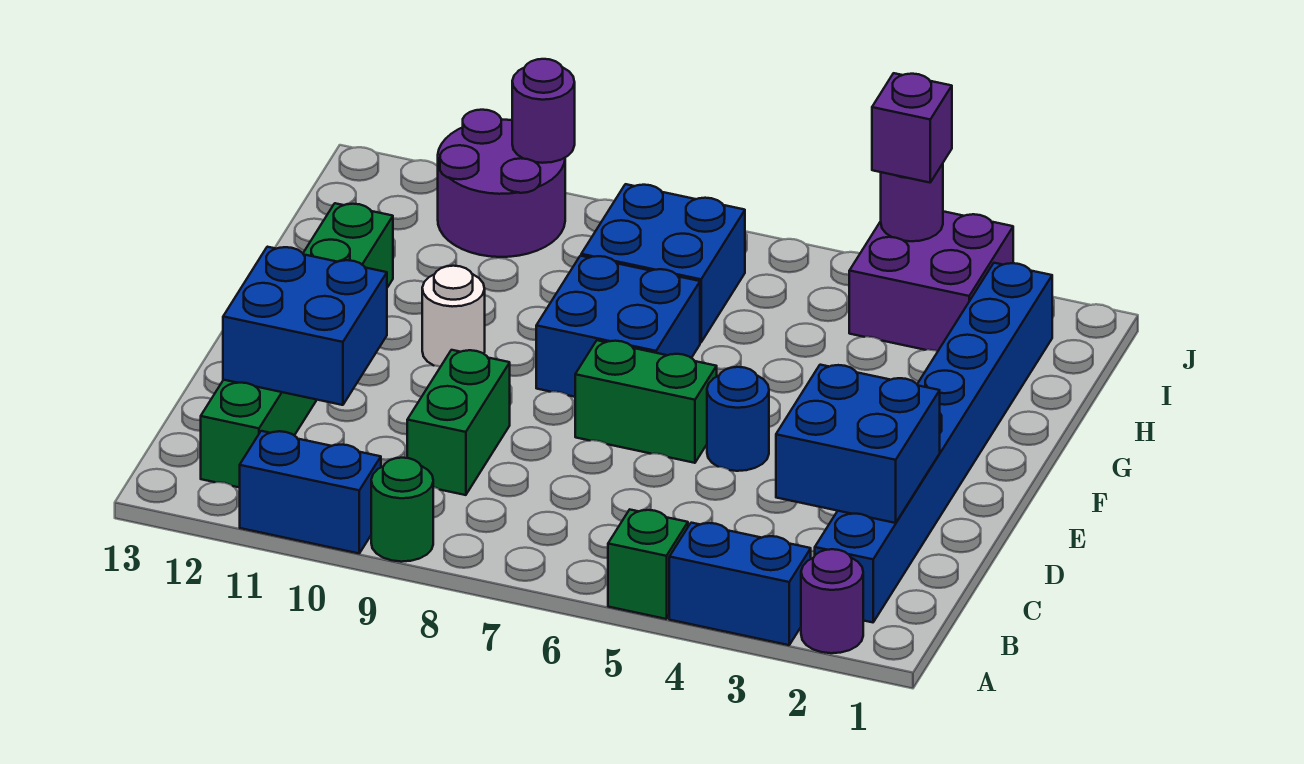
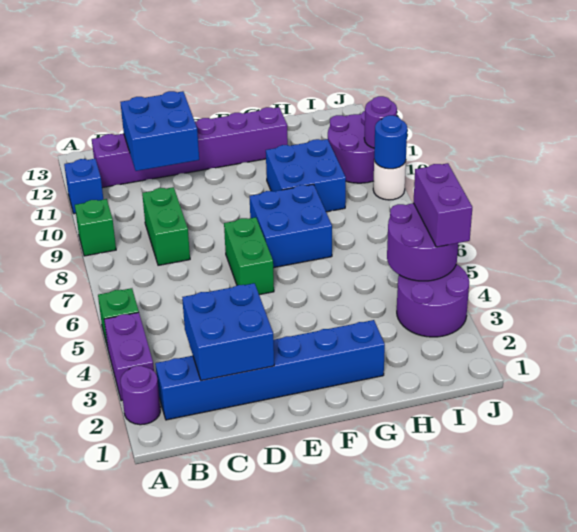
blue 1x2 brick [669,523,811,645] -> purple 1x2 brick [104,312,154,401]
green 1x1 round brick [371,458,433,562] -> green 1x1 brick [75,199,116,256]
blue 1x2 brick [240,431,381,553] -> blue 1x1 brick [64,159,104,214]
blue 1x8 brick [815,263,1052,622] -> blue 1x6 brick [155,320,385,420]
green 1x6 brick [201,203,393,487] -> purple 1x6 brick [92,107,288,188]
green 1x2 brick [407,350,510,495] -> green 1x2 brick turned to [142,187,190,265]
blue 1x1 round brick [707,367,769,471] -> blue 1x1 round brick moved to [374,115,407,169]
white 1x1 round brick [422,266,485,367] -> white 1x1 round brick moved to [373,160,406,200]
blue 2x2 brick [581,184,745,342] -> blue 2x2 brick moved to [266,139,346,212]
purple 2x2 brick [849,211,1013,351] -> purple 2x2 round brick [397,264,469,337]
purple 1x1 round brick [881,164,943,241] -> purple 2x2 round brick [387,203,458,281]
purple 1x1 brick [872,73,952,183] -> purple 1x2 brick [413,163,472,247]

